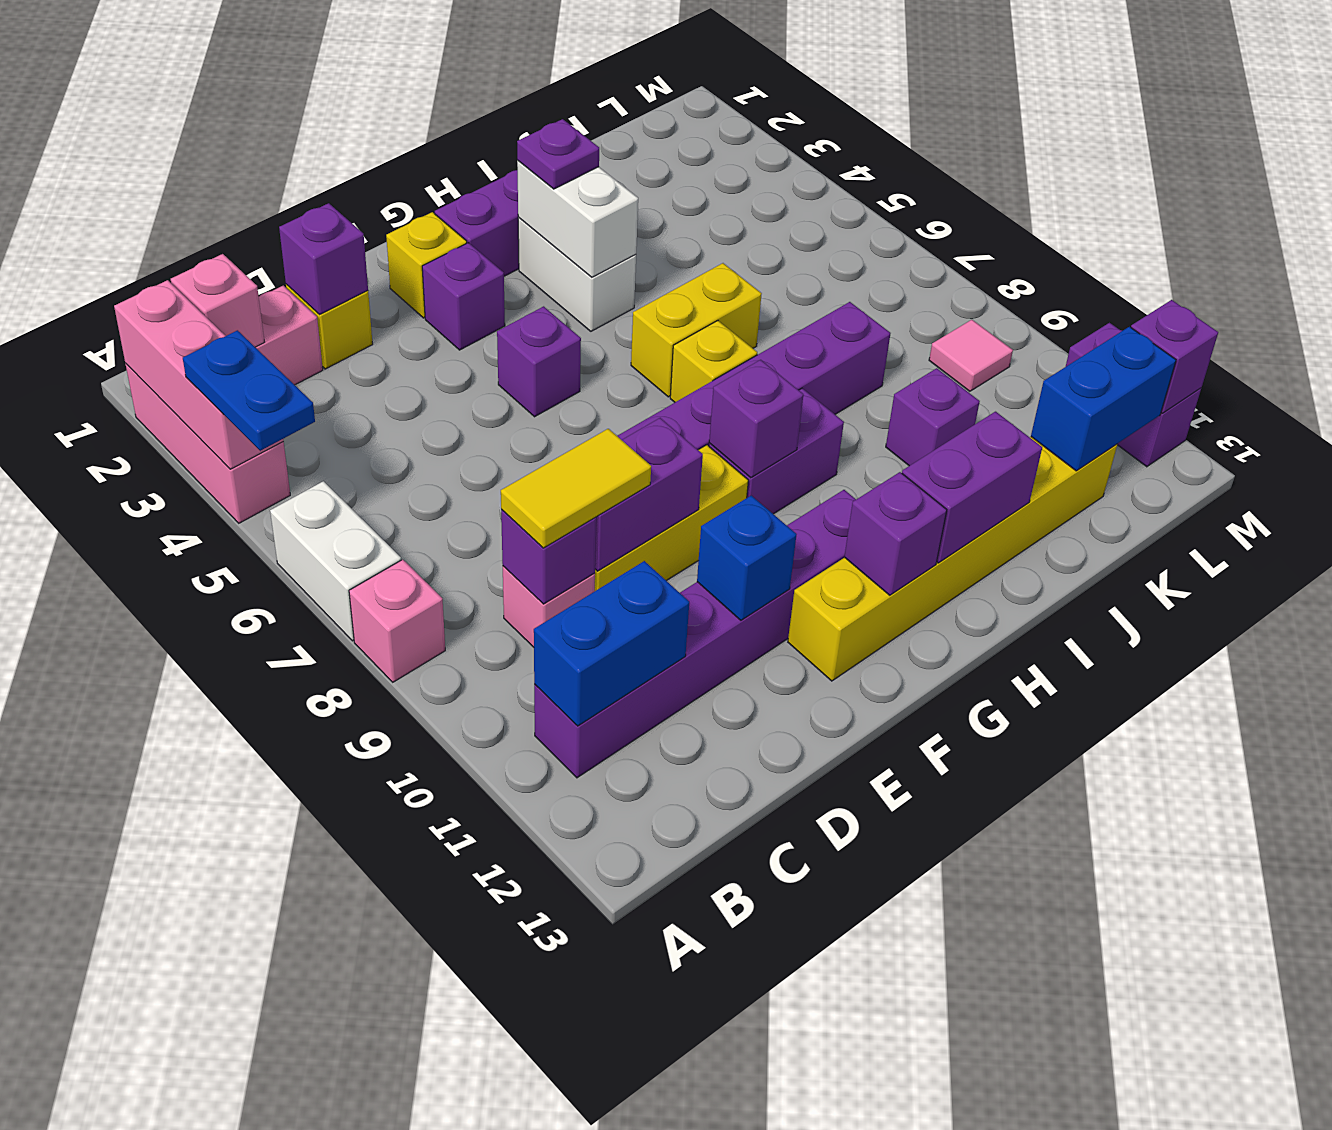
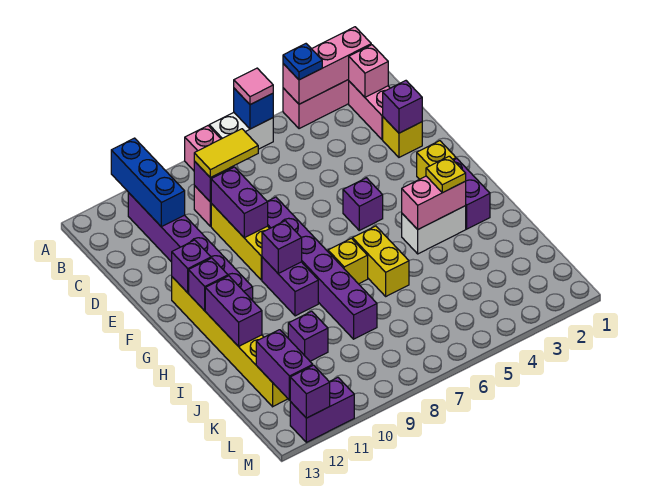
blue 1x2 plate [183,330,315,451] -> blue 1x1 plate [283,44,322,80]
blue 1x2 brick [534,561,689,726] -> blue 1x3 brick [111,138,185,227]
yellow 1x2 tile [501,429,651,548] -> yellow 1x2 tile turned to [194,129,258,178]
blue 1x1 brick [697,496,797,620] -> blue 1x1 brick moved to [234,88,273,129]
purple 1x1 brick [422,243,505,350] -> purple 1x1 brick moved to [172,240,211,293]
white 1x2 brick [517,161,638,277] -> pink 1x2 brick [402,176,466,229]
purple 1x1 plate [517,119,599,189] -> yellow 1x1 plate [426,156,466,193]
blue 1x2 brick [1031,327,1176,471] -> purple 1x2 brick [256,330,313,400]
pink 1x1 tile [929,320,1013,391] -> pink 1x1 tile moved to [234,68,273,105]

